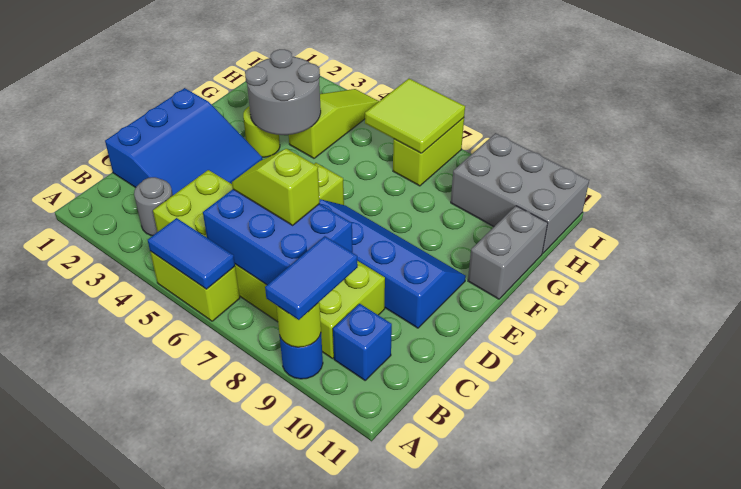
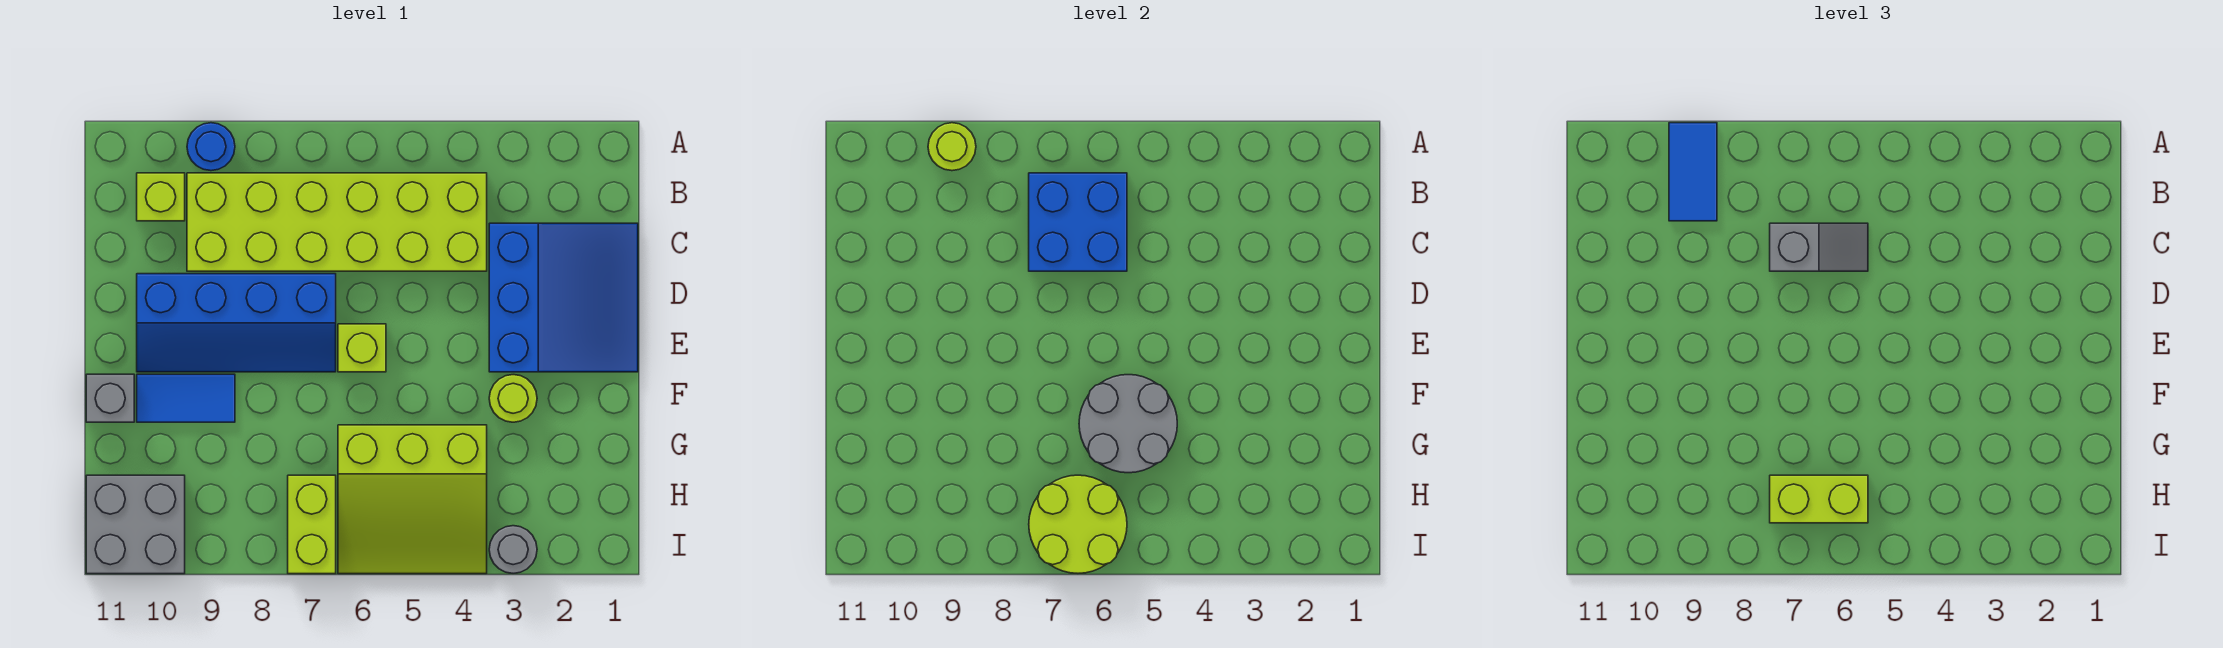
lime 1x2 brick [150,251,240,321] -> lime 1x2 brick moved to [1770,475,1868,523]
blue 1x2 tile [148,218,235,289] -> blue 1x2 tile moved to [137,374,235,422]
grey 1x1 round brick [134,177,173,236] -> grey 1x1 round brick moved to [489,526,537,573]
blue 2x3 brick [203,189,353,285] -> blue 2x2 brick [1029,173,1127,271]
blue 1x1 brick [333,304,392,380] -> lime 1x1 brick [137,173,185,221]
blue 3x3 slope [105,88,263,195] -> blue 3x3 slope turned to [489,223,638,372]
lime 1x2 slope [232,149,320,225] -> grey 1x2 slope [1770,223,1868,271]
grey 2x2 round brick [245,49,321,135] -> grey 2x2 round brick moved to [1079,375,1177,473]
grey 1x2 brick [468,206,548,299] -> grey 1x1 brick [86,374,134,422]
lime 1x3 slope [289,89,379,158] -> lime 3x3 slope [338,425,487,574]
lime 2x2 tile [365,79,465,153] -> lime 2x2 round brick [1029,475,1127,573]
grey 2x3 brick [451,133,589,253] -> grey 2x2 brick [86,475,185,574]

